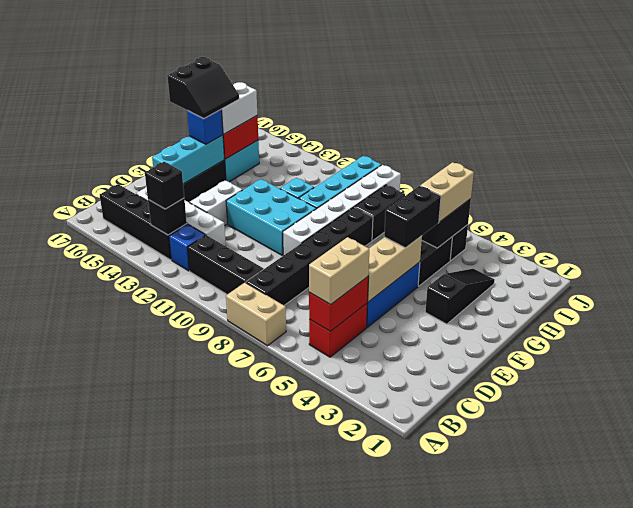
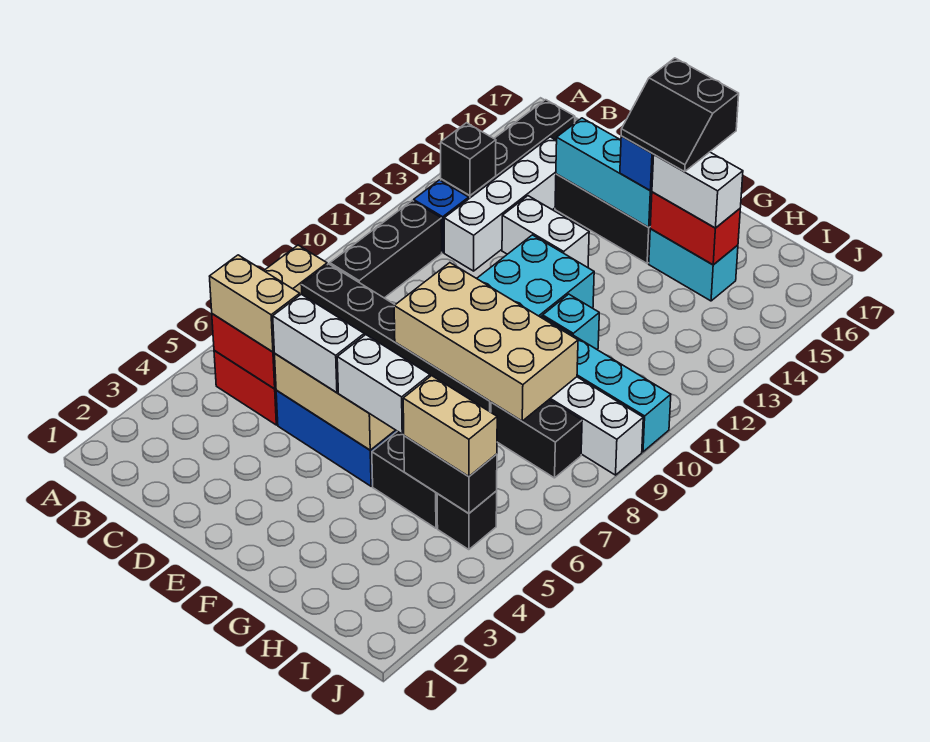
black 1x1 brick [145,162,184,209] -> none
none -> white 1x2 brick [273,294,364,392]
none -> tan 2x4 brick [394,263,578,421]
black 1x3 slope [425,269,495,324] -> none
black 1x2 brick [384,186,441,248] -> white 1x2 brick [337,335,430,434]

